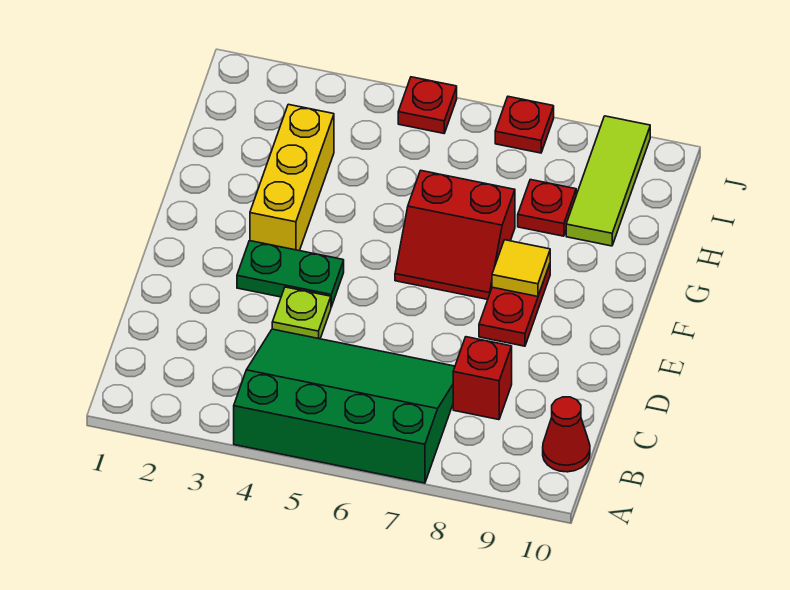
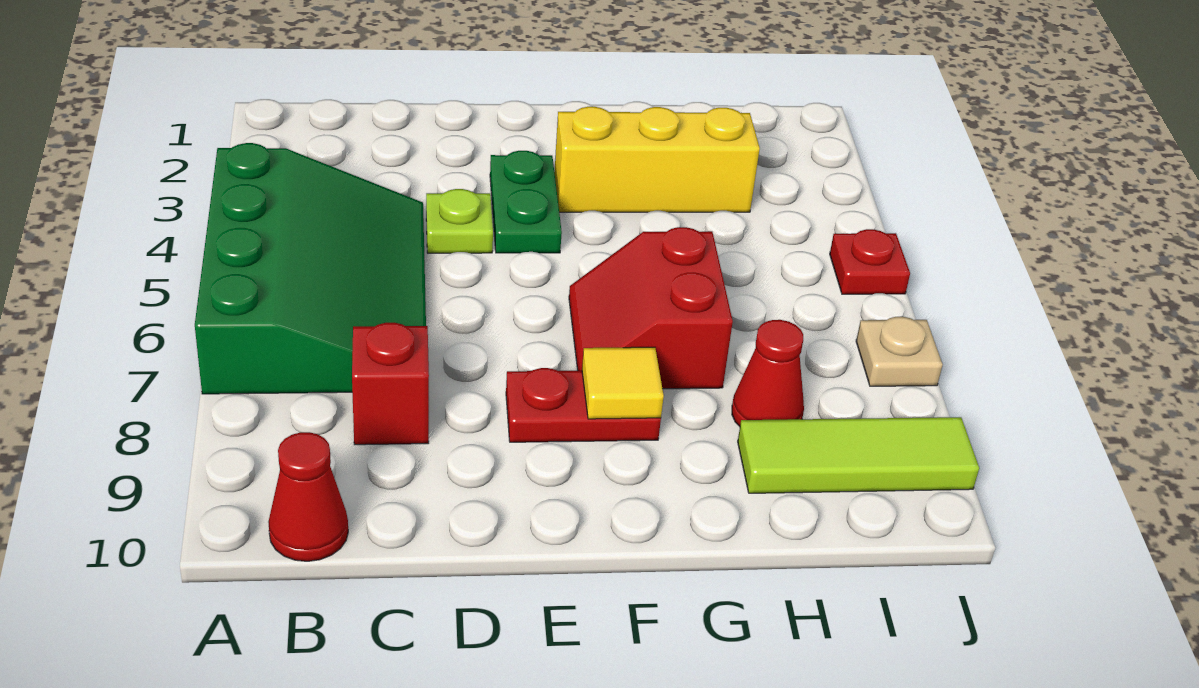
red 1x1 plate [518,180,576,236] -> red 1x1 cone [732,320,804,426]
red 1x1 plate [495,97,554,153] -> tan 1x1 plate [856,317,943,386]

